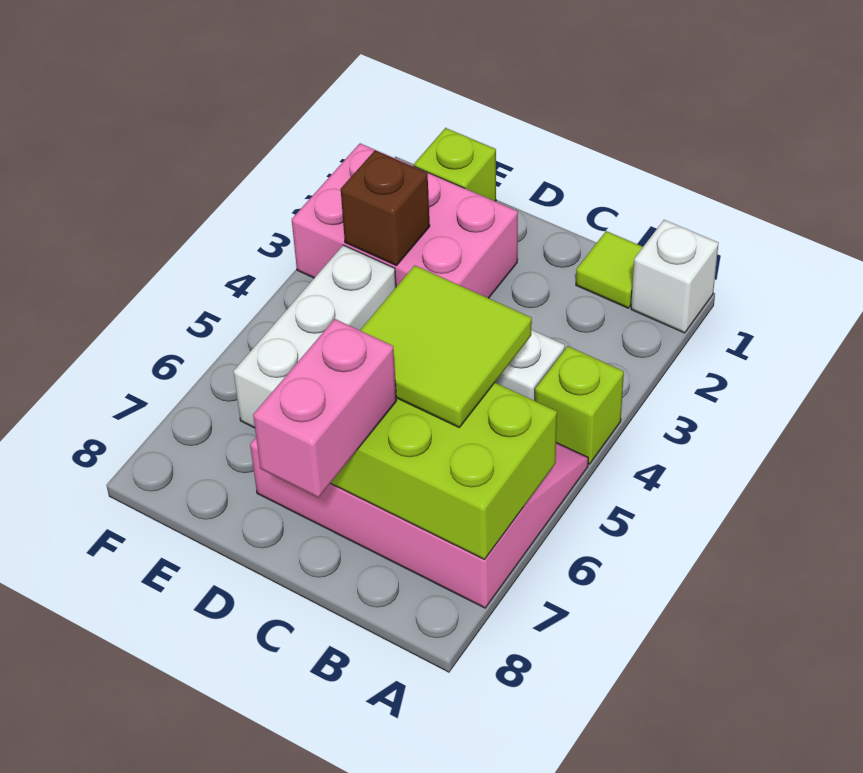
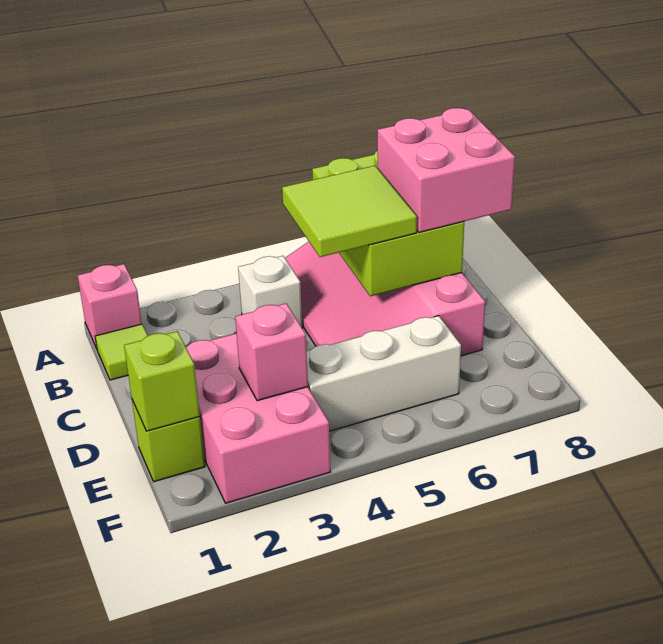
white 1x1 brick [631,220,718,333] -> pink 1x1 brick [77,264,142,349]
lime 1x1 brick [535,346,624,464] -> lime 1x1 brick moved to [124,331,200,431]
pink 1x2 brick [253,319,396,498] -> pink 2x2 brick [377,108,515,232]
brown 1x1 brick [341,150,430,266] -> pink 1x1 brick [235,303,308,401]

